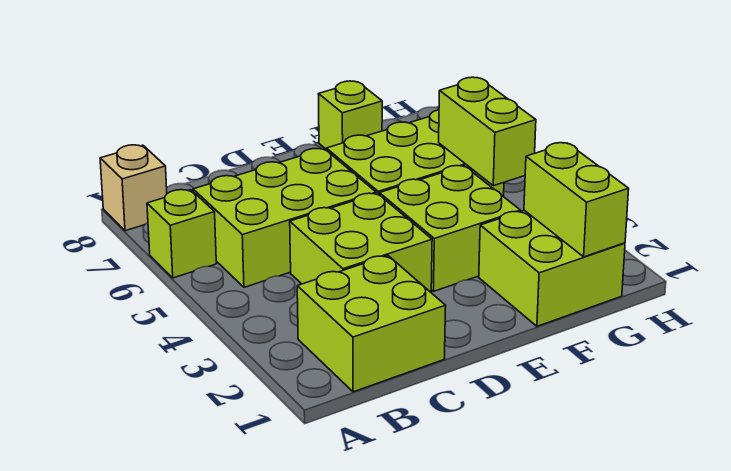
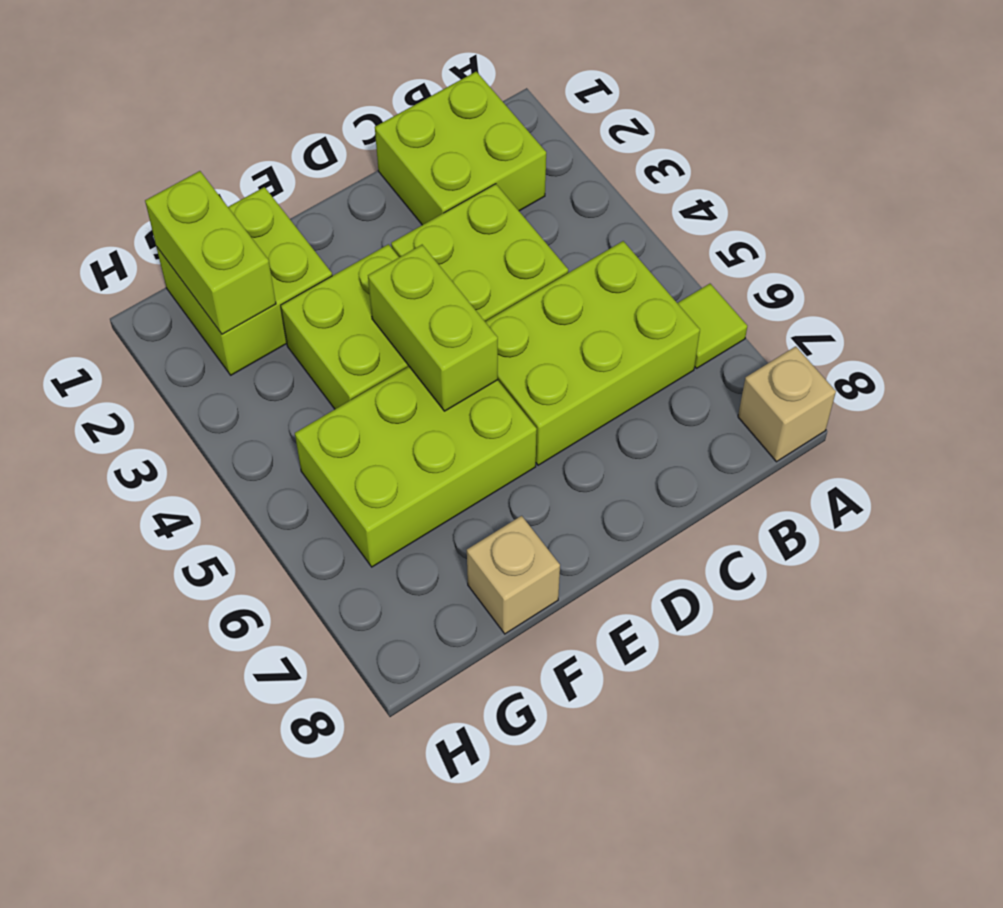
lime 1x1 brick [147,190,216,278] -> lime 1x1 tile [678,284,747,368]
lime 1x1 brick [318,81,382,149] -> tan 1x1 brick [467,516,560,634]
lime 1x2 brick [439,77,536,186] -> lime 1x2 brick moved to [368,245,498,411]

